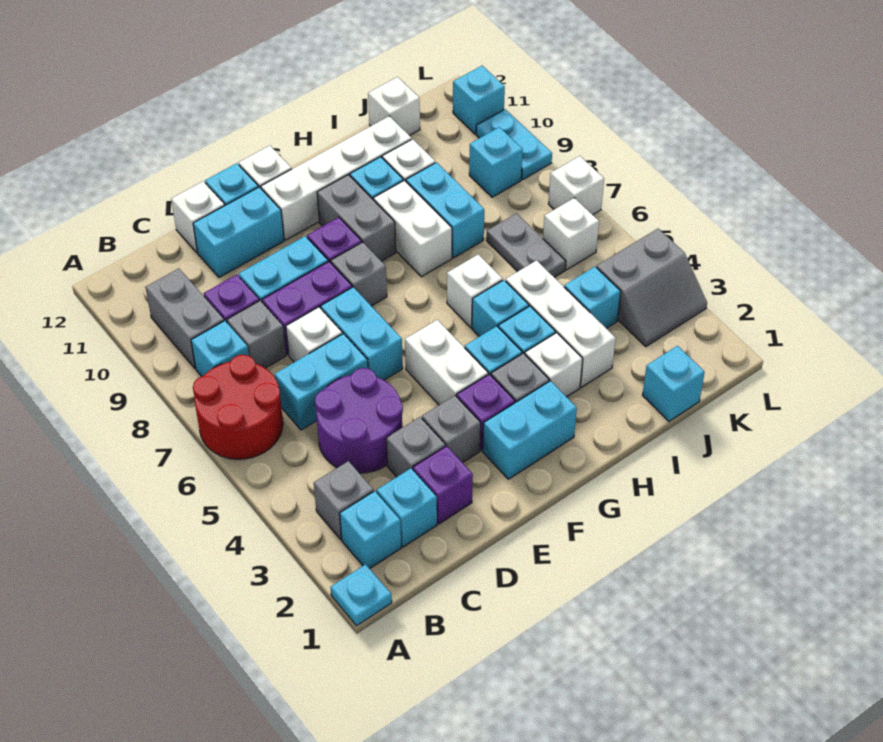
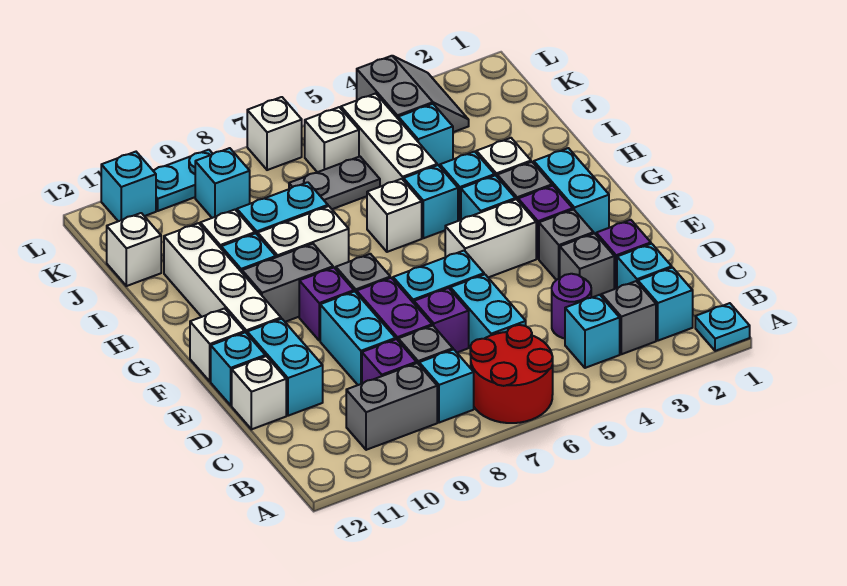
purple 2x2 round brick [315,368,403,473] -> purple 1x1 round brick [552,274,591,339]
white 1x1 brick [286,307,342,362] -> purple 1x1 brick [414,288,469,352]
white 1x3 brick [506,260,616,387] -> white 1x3 brick turned to [341,93,437,187]
cyan 1x1 brick [642,346,705,421] -> cyan 1x1 brick moved to [565,295,620,368]

